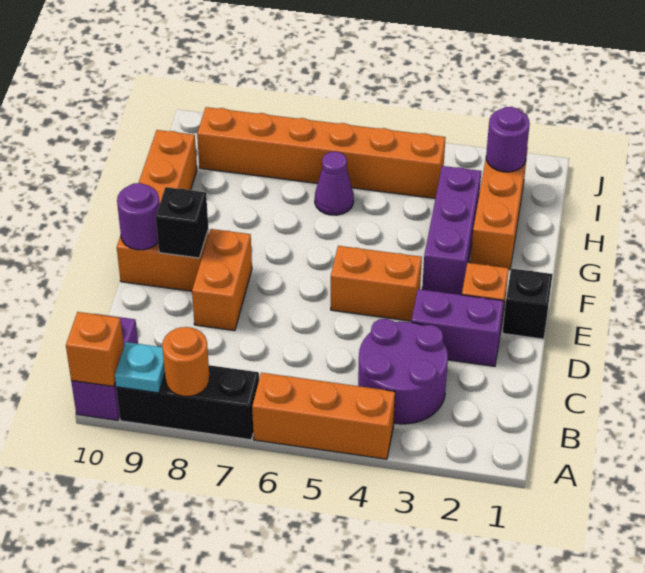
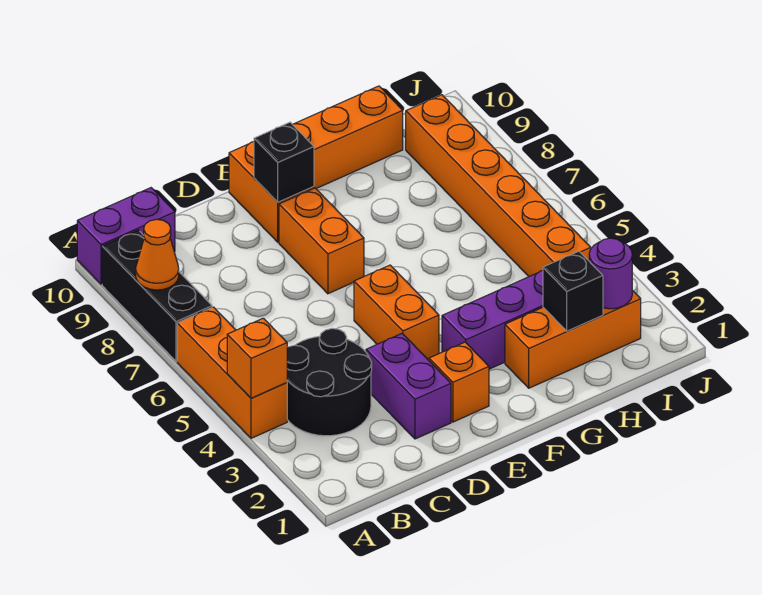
orange 1x1 round brick [162,327,209,396] -> orange 1x1 cone [136,219,179,290]
cyan 1x1 plate [115,342,165,393] -> none
orange 1x1 brick [66,312,124,386] -> orange 1x1 brick moved to [227,318,287,398]
purple 2x2 round brick [358,319,448,424] -> black 2x2 round brick [287,328,372,436]
orange 1x2 brick [192,229,252,331] -> orange 1x2 brick turned to [279,188,364,294]
black 1x1 brick [503,269,553,339] -> black 1x1 brick moved to [543,251,603,331]
purple 1x1 round brick [117,183,160,250] -> none
purple 1x1 cone [315,152,354,215] -> none

